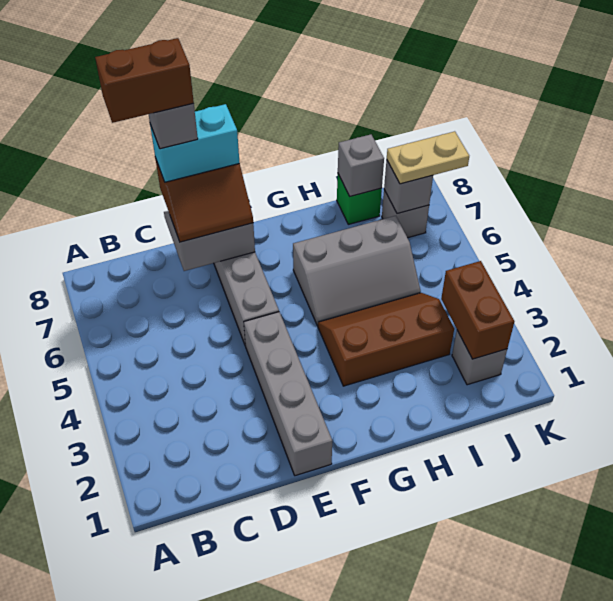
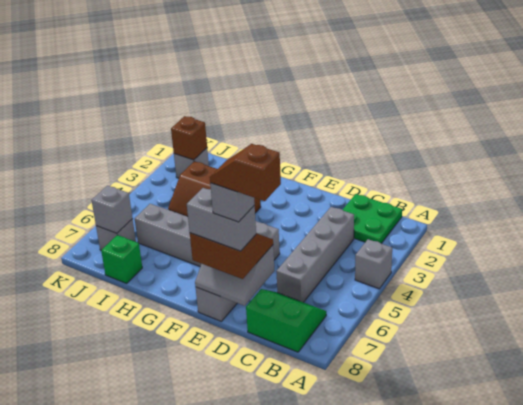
none -> green 2x2 plate [343,194,402,244]
none -> green 2x2 slope [246,289,326,352]
brown 1x2 brick [95,38,194,123] -> brown 1x2 slope [210,144,281,201]
cyan 1x2 brick [150,104,239,182] -> grey 1x2 brick [187,188,256,251]
grey 1x4 brick [244,312,332,476] -> grey 1x4 brick moved to [276,207,354,302]
grey 1x1 brick [338,134,384,196] -> grey 1x1 brick moved to [355,239,392,289]
brown 1x2 brick [441,261,514,359] -> brown 1x1 brick [171,116,207,160]
tan 1x2 plate [387,131,469,184] -> none

